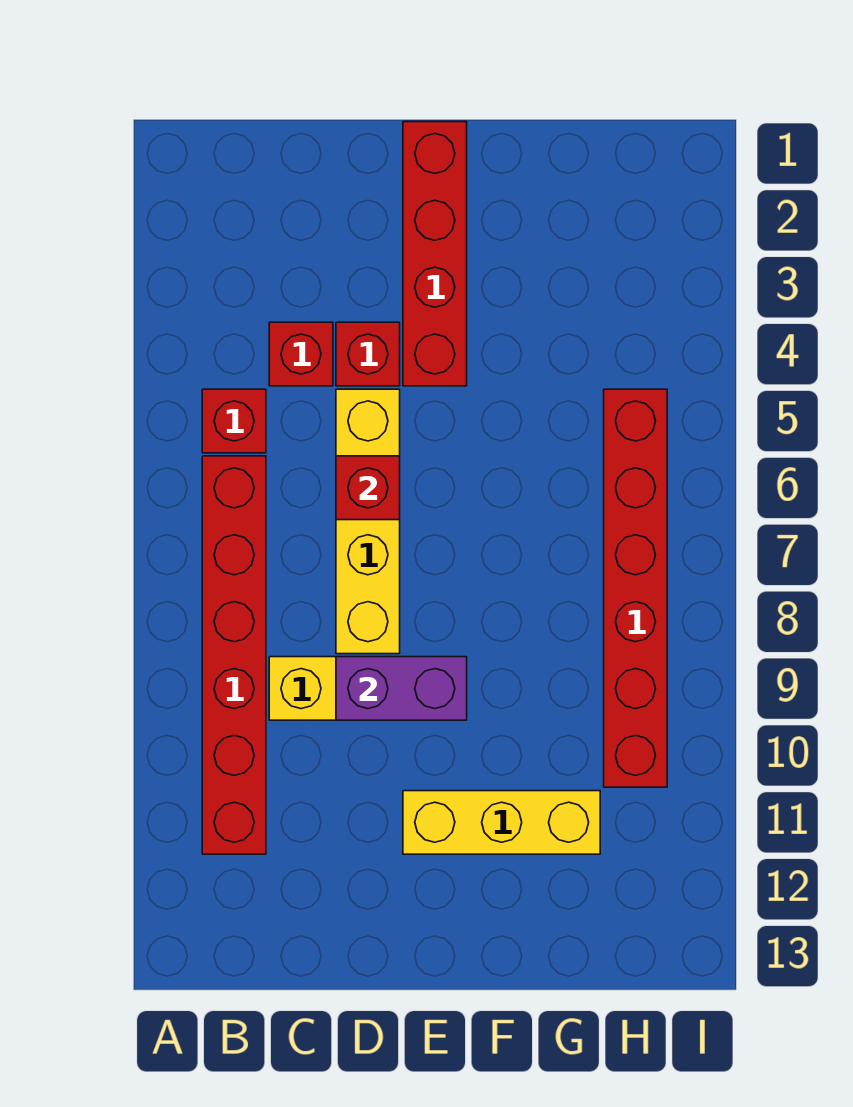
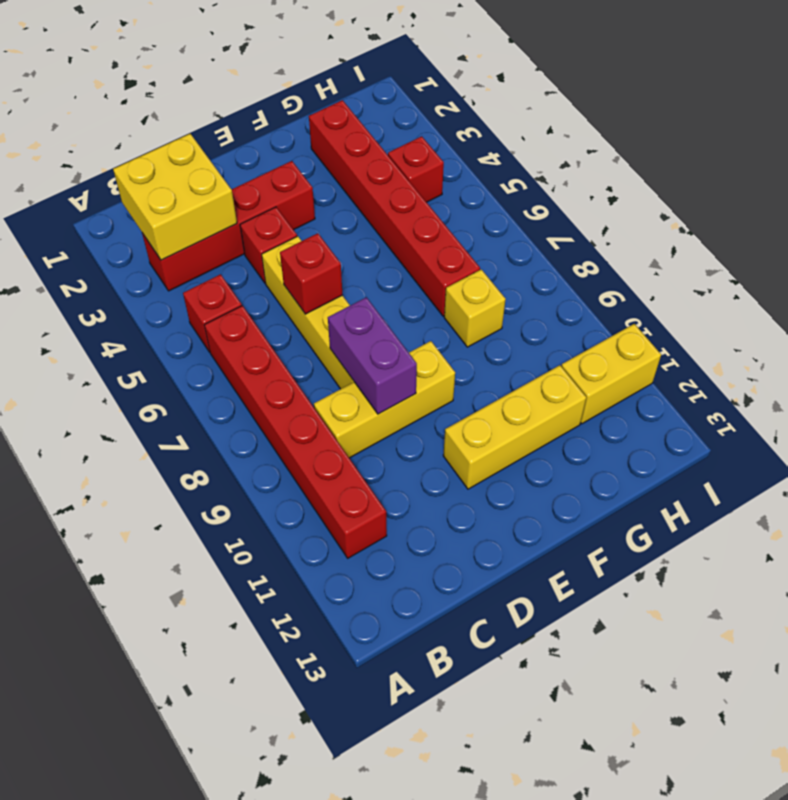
none -> yellow 2x2 brick [113,134,237,260]
red 1x1 brick [269,322,333,386] -> red 1x1 brick moved to [388,136,444,202]
purple 1x2 brick [336,657,467,720] -> purple 1x2 brick turned to [328,297,417,414]
red 1x4 brick [403,122,467,386] -> red 1x4 brick turned to [142,161,315,291]
none -> yellow 1x1 brick [444,269,506,347]
red 1x6 brick [604,389,667,787] -> red 1x6 brick moved to [309,100,480,316]
none -> yellow 1x2 brick [561,324,661,424]

